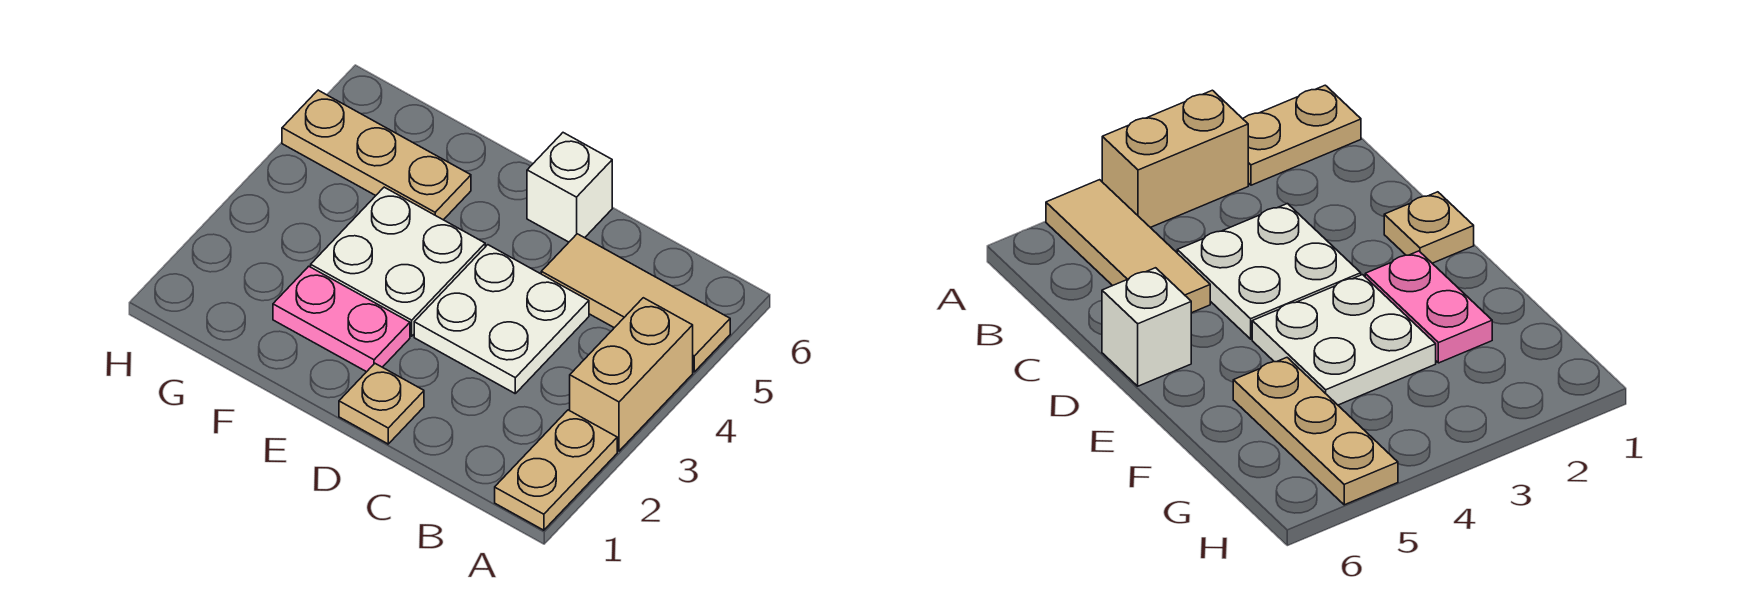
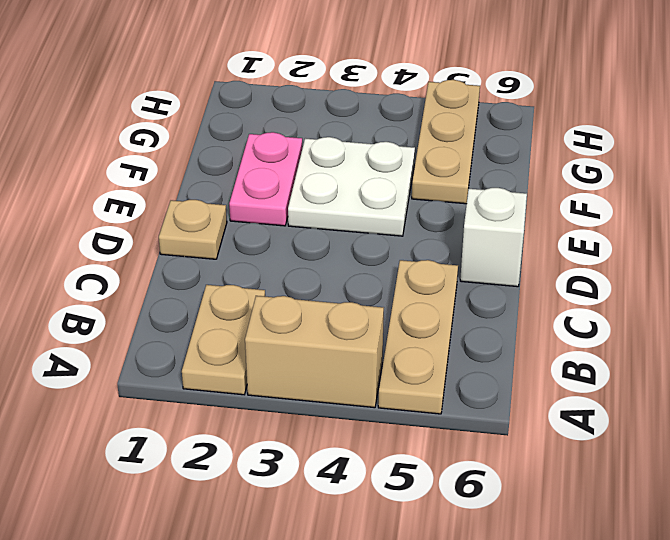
tan 1x2 plate [495,410,617,530] -> tan 1x2 plate turned to [182,285,265,395]
tan 1x3 tile [541,234,730,372] -> tan 1x3 plate [378,260,458,414]
white 2x2 plate [414,245,589,393] -> none

